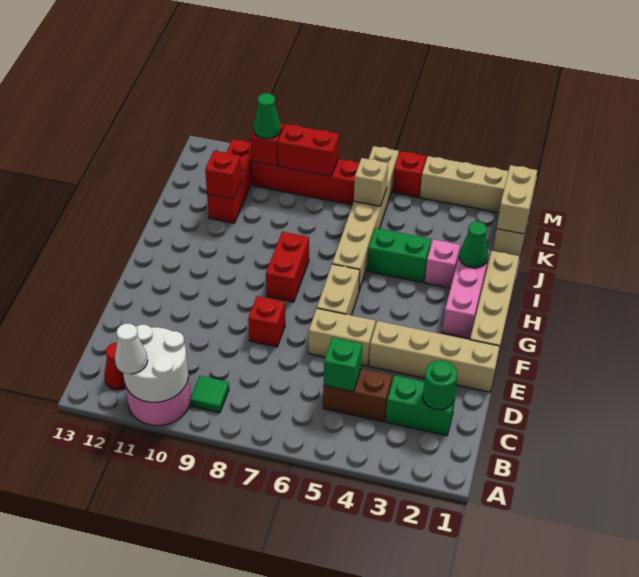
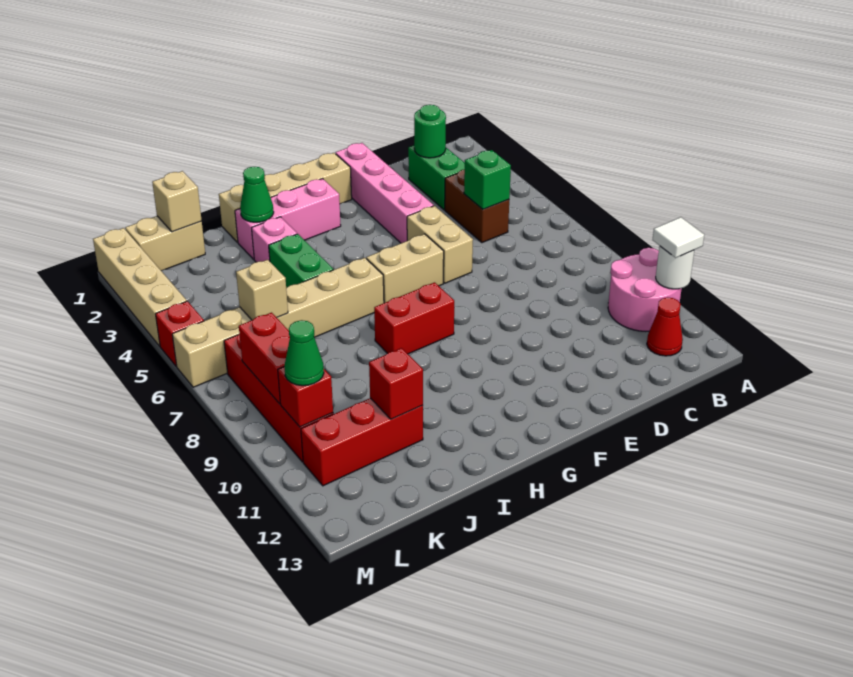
white 2x2 round brick [123,325,188,402] -> white 1x1 round brick [656,246,694,289]
white 1x1 cone [115,324,148,374] -> white 1x1 tile [653,217,704,258]
green 1x1 tile [190,376,229,413] -> none
tan 1x4 brick [369,321,500,392] -> pink 1x4 brick [336,143,434,243]
red 1x1 brick [248,296,285,347] -> none
tan 1x2 brick [497,165,538,234] -> tan 1x1 brick [152,171,202,232]

